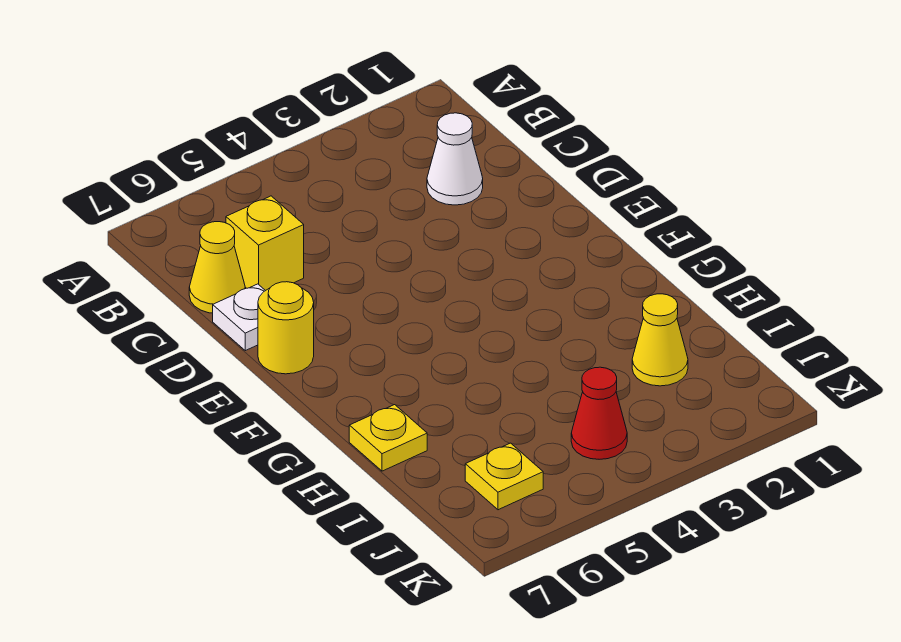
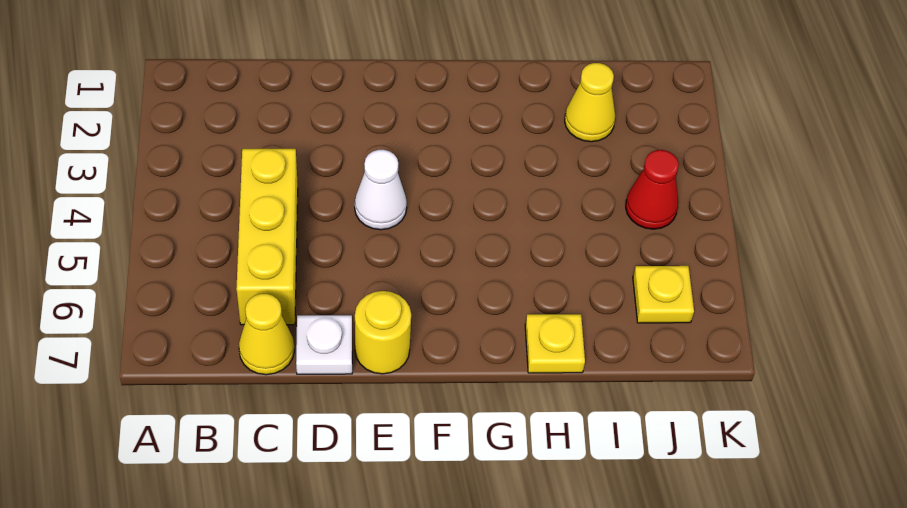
white 1x1 cone [427,113,483,205] -> white 1x1 cone moved to [355,150,407,230]
yellow 1x1 brick [226,196,304,291] -> yellow 1x3 brick [236,149,298,325]

